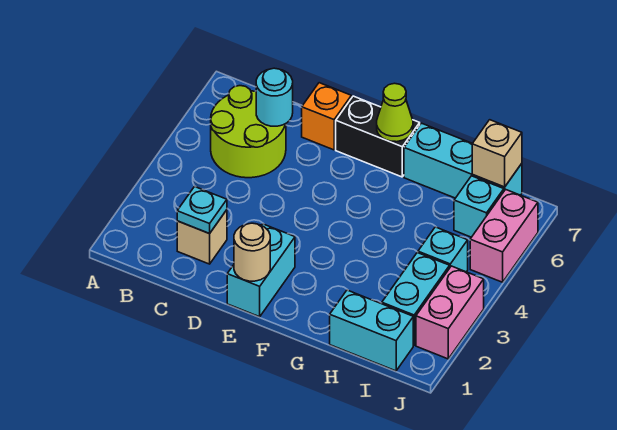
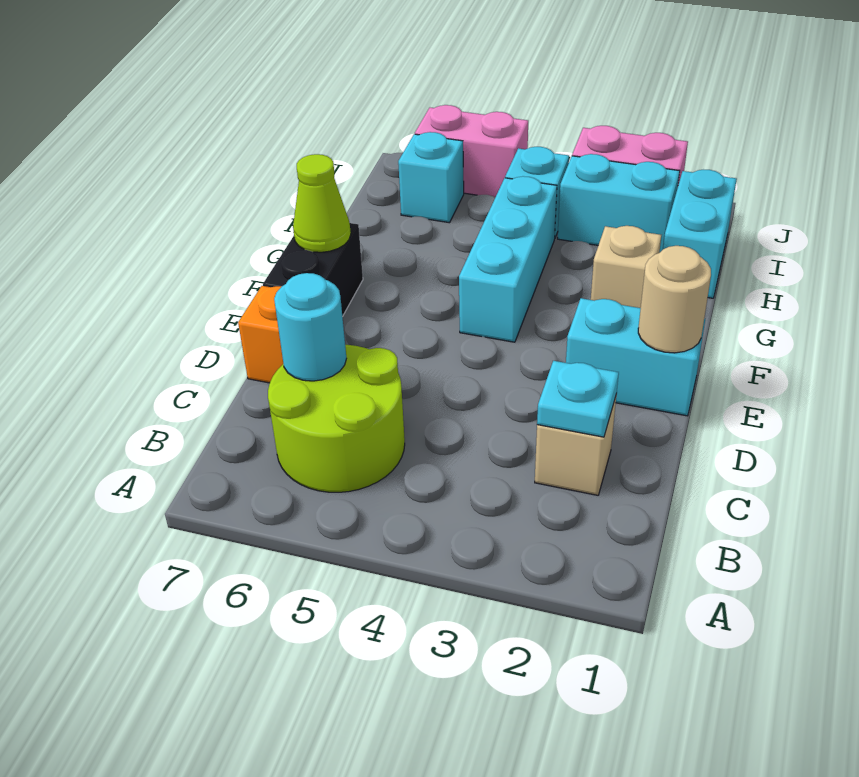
cyan 1x3 brick [404,123,522,198] -> cyan 1x3 brick moved to [459,176,557,342]
tan 1x1 brick [472,120,522,187] -> tan 1x1 brick moved to [591,226,661,308]

